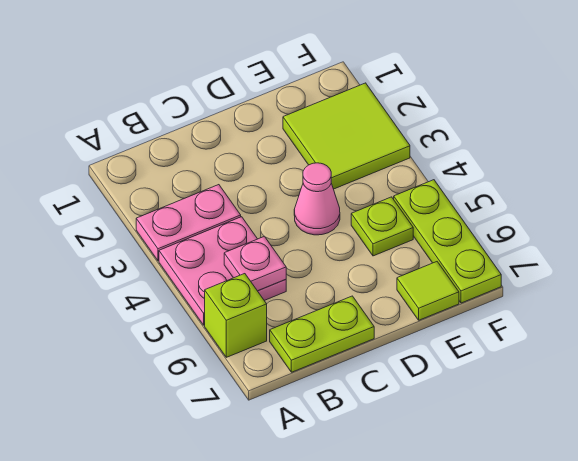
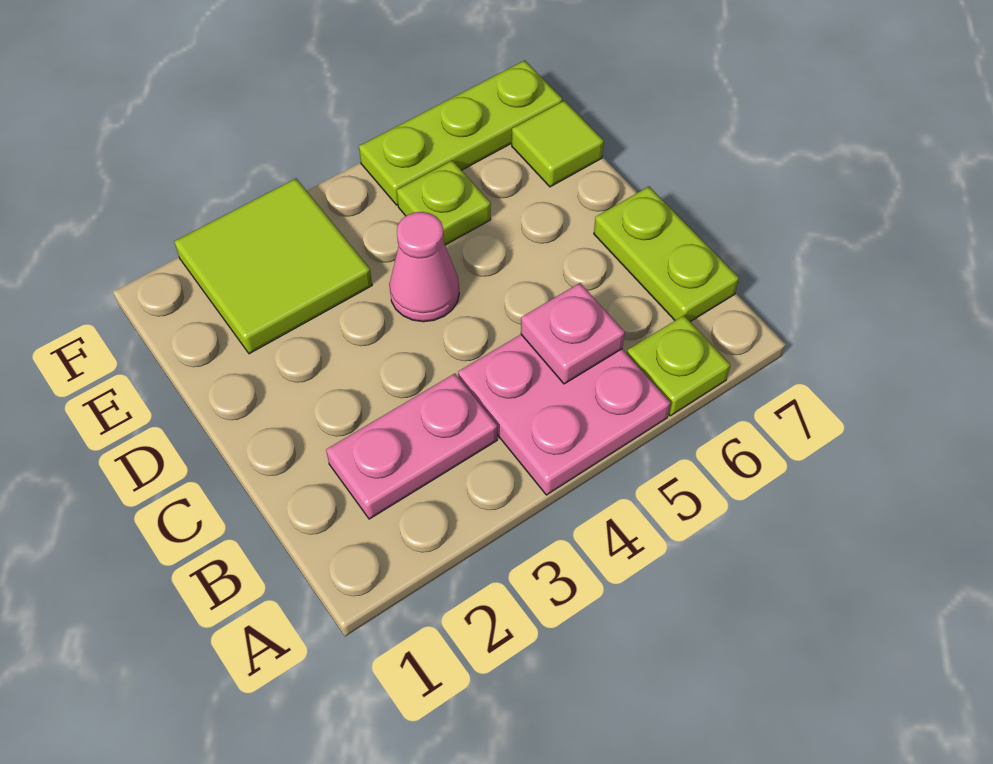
pink 1x2 plate [136,185,241,261] -> pink 1x2 plate turned to [326,374,497,519]
lime 1x1 brick [205,274,267,357] -> lime 1x1 plate [627,316,730,416]

